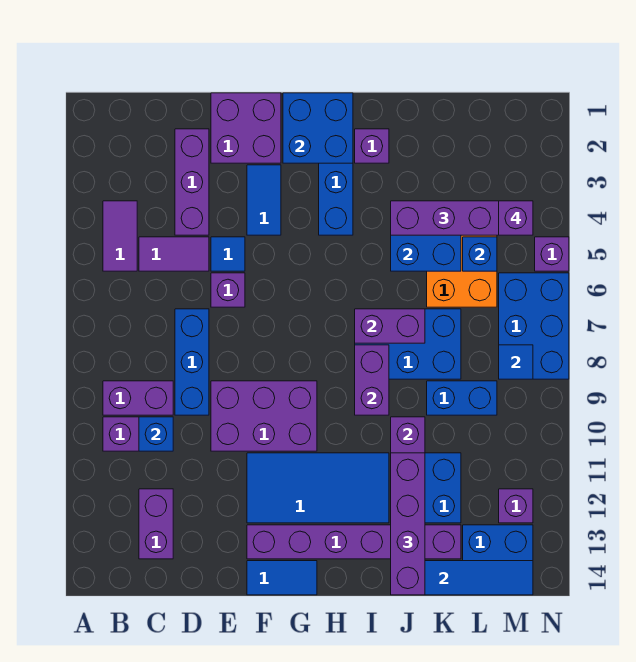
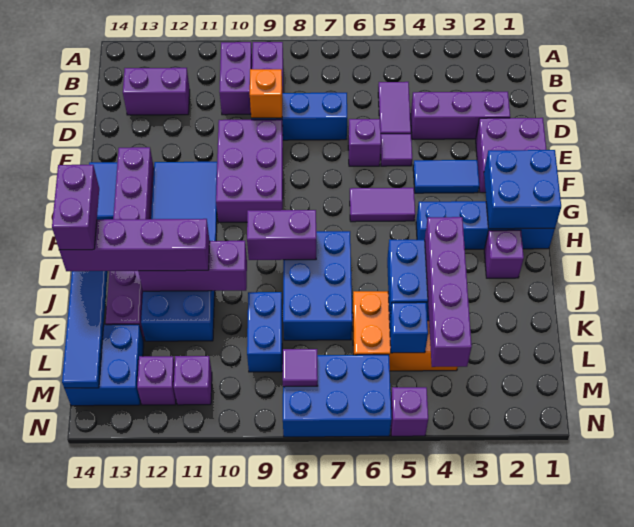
purple 1x2 tile [103,201,137,271] -> purple 1x2 tile moved to [350,188,415,222]
blue 1x1 brick [139,417,173,451] -> none
none -> orange 1x1 brick [250,69,282,118]
blue 1x1 tile [211,237,245,271] -> purple 1x1 tile [381,134,412,166]
purple 1x2 brick [355,309,425,343] -> purple 1x2 brick moved to [52,165,99,250]
purple 1x1 brick [499,201,533,235] -> purple 1x1 brick moved to [174,356,212,405]
blue 1x1 tile [499,345,533,379] -> purple 1x1 tile [283,349,318,387]

